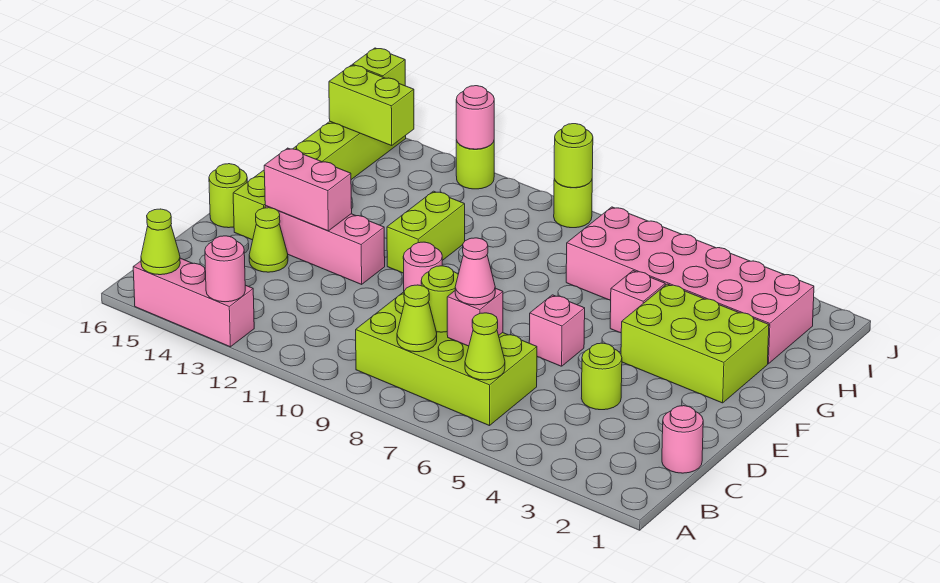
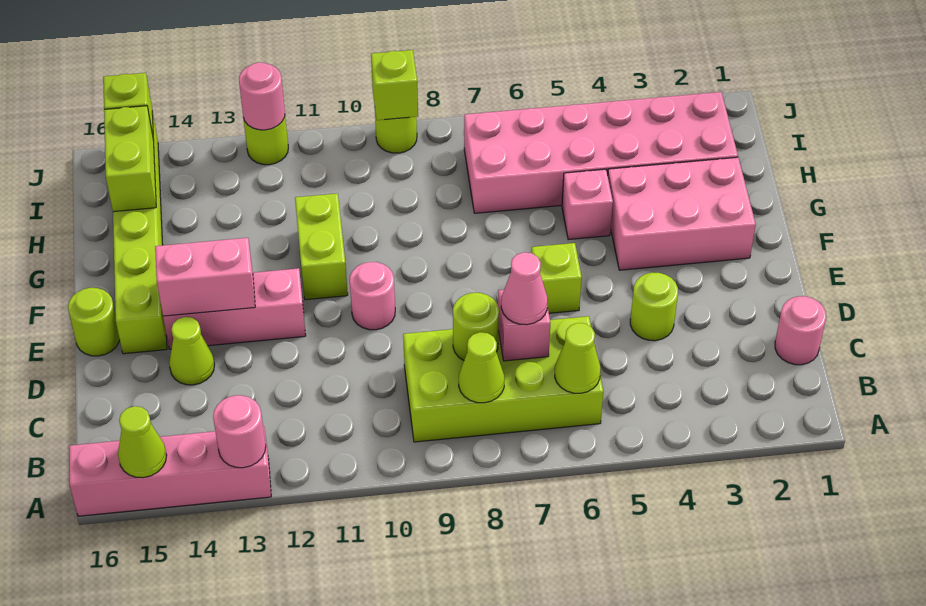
pink 1x3 brick [133,258,254,347] -> pink 1x4 brick [69,427,271,516]
pink 1x1 brick [529,295,585,366] -> lime 1x1 brick [531,243,582,313]
lime 2x3 brick [621,284,769,403] -> pink 2x3 brick [608,157,756,270]
lime 1x2 brick [329,65,414,145] -> lime 1x2 brick turned to [104,106,156,212]
lime 1x1 round brick [554,124,593,188] -> lime 1x1 brick [371,50,418,120]

